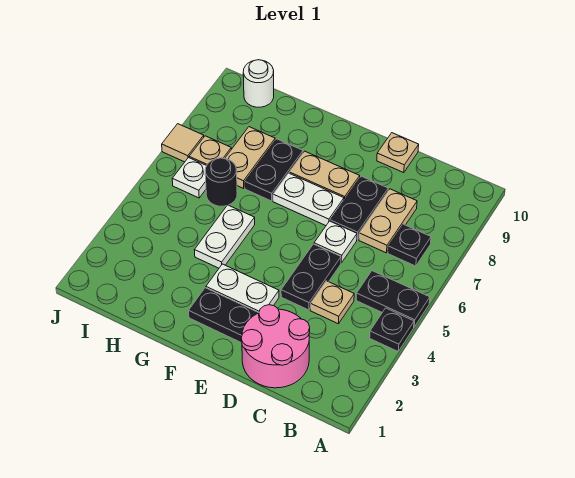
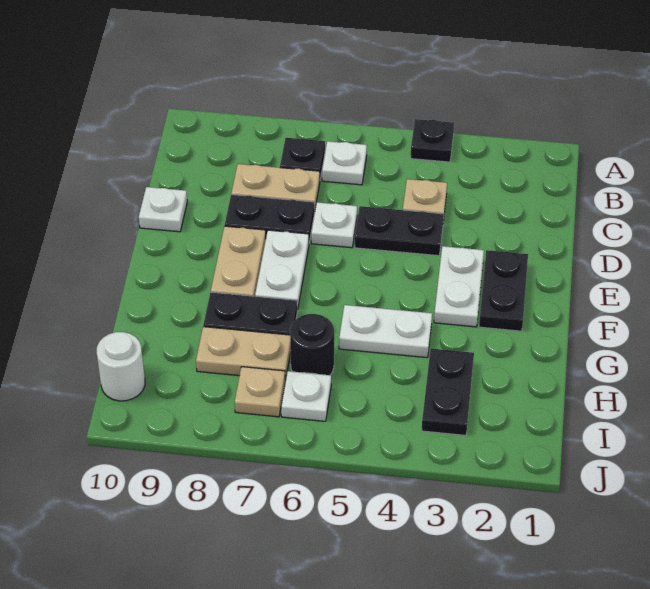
black 1x2 plate [356,271,430,327] -> black 1x2 plate moved to [422,349,474,435]
none -> white 1x1 plate [322,141,367,185]
pink 2x2 round brick [241,305,310,388] -> none
tan 1x1 plate [377,133,419,173] -> white 1x1 plate [139,187,187,232]
tan 1x1 tile [162,124,204,162] -> none

